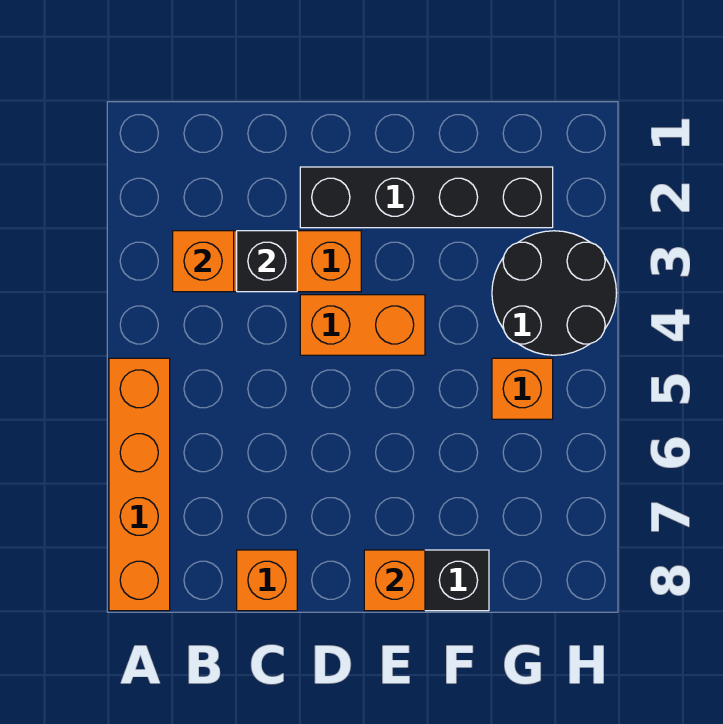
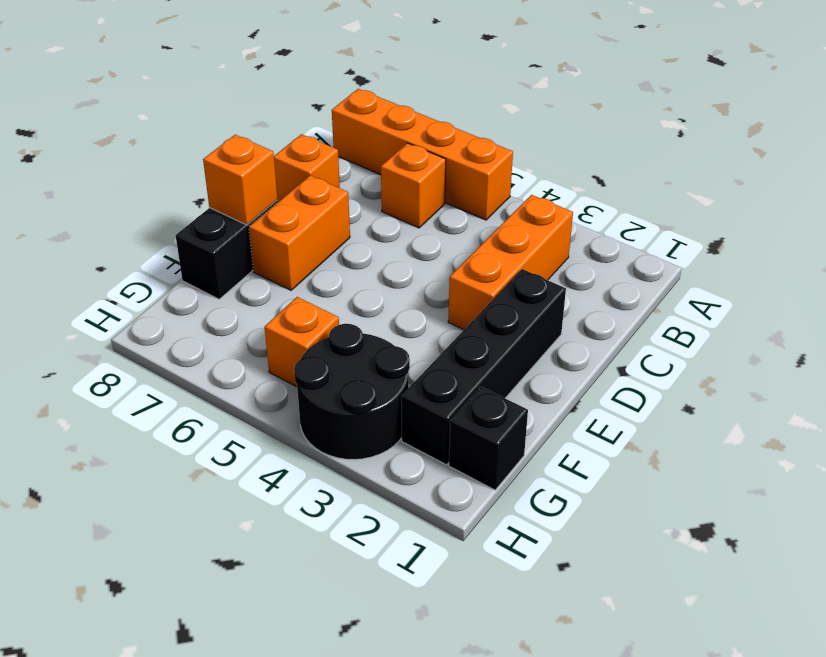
orange 1x1 brick [173,231,234,292] -> orange 1x1 brick moved to [381,143,446,228]
black 1x1 brick [237,231,297,292] -> black 1x1 brick moved to [449,387,528,490]
orange 1x2 brick [300,295,425,355] -> orange 1x2 brick moved to [249,175,350,290]

